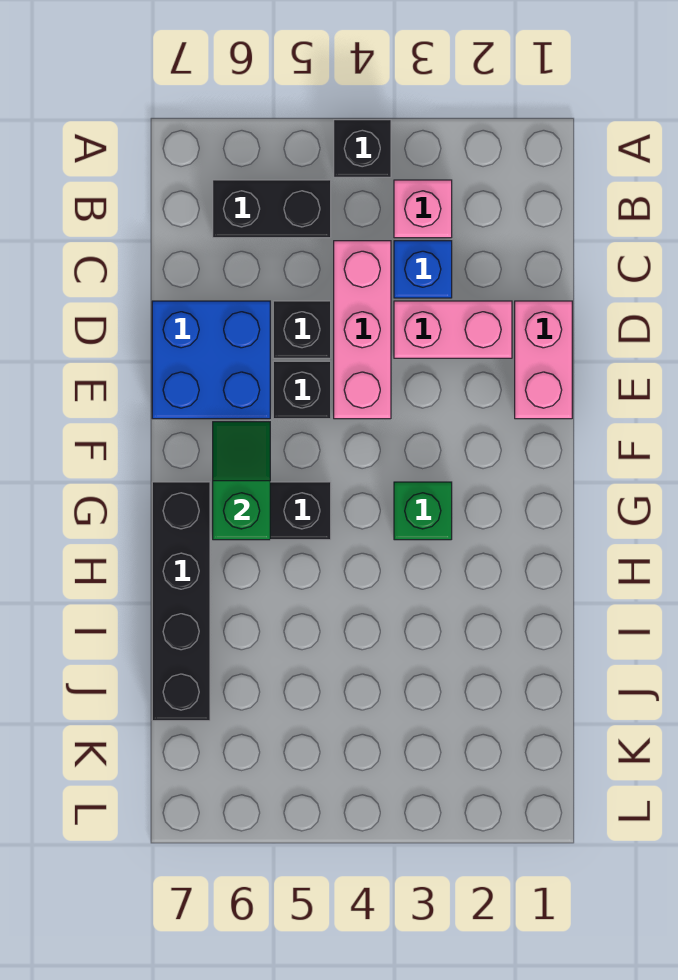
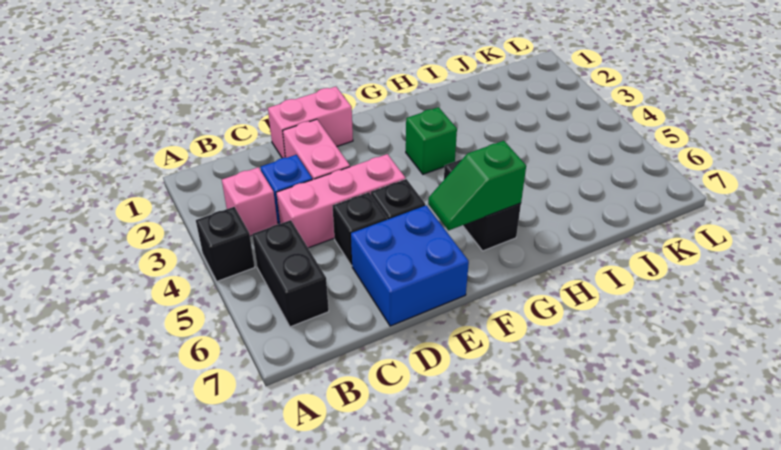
black 1x4 brick [152,482,210,721] -> none

